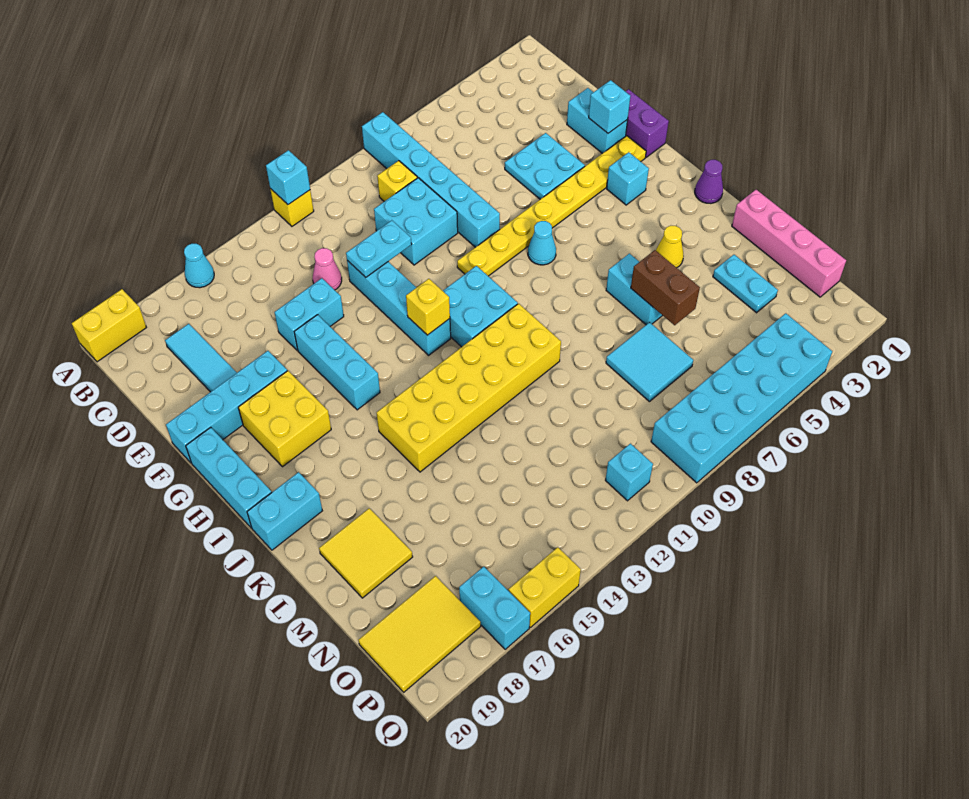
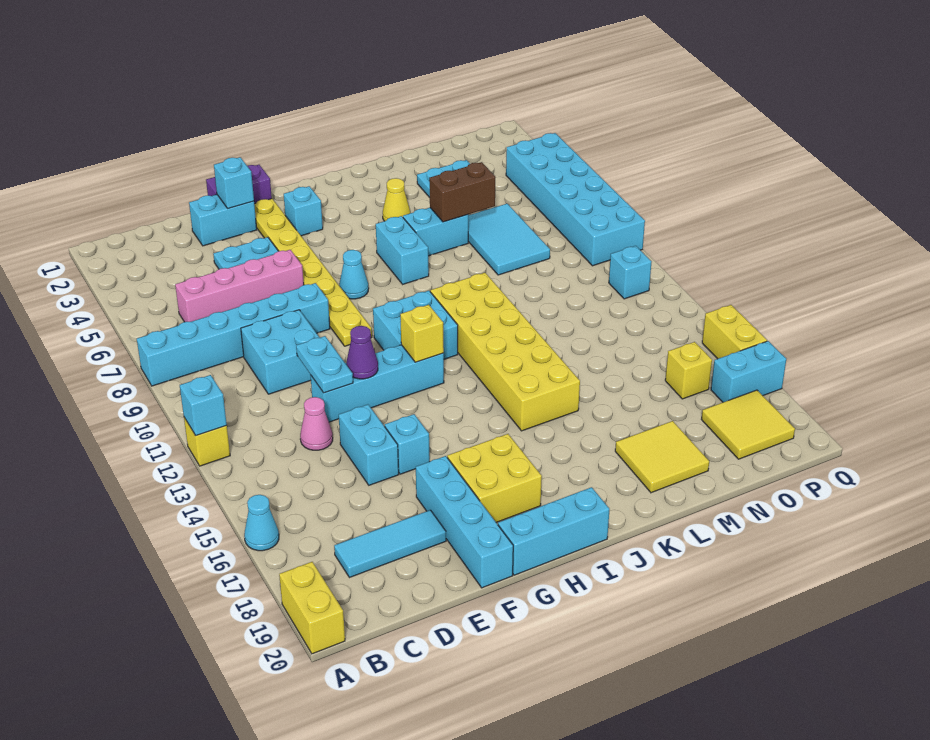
yellow 1x1 brick [377,161,417,201] -> yellow 1x1 brick moved to [665,342,712,399]
cyan 1x3 brick [294,315,380,410] -> cyan 1x1 brick [385,414,430,474]
purple 1x1 cone [695,160,723,203] -> purple 1x1 cone moved to [346,326,378,379]
cyan 1x2 brick [247,472,322,550] -> cyan 1x2 brick moved to [376,216,429,284]
pink 1x4 brick [732,190,846,297] -> pink 1x4 brick moved to [175,250,304,322]
cyan 2x2 tile [606,322,693,402] -> cyan 2x3 tile [468,204,550,275]
yellow 2x3 tile [359,576,481,692] -> yellow 2x2 tile [701,390,795,459]

